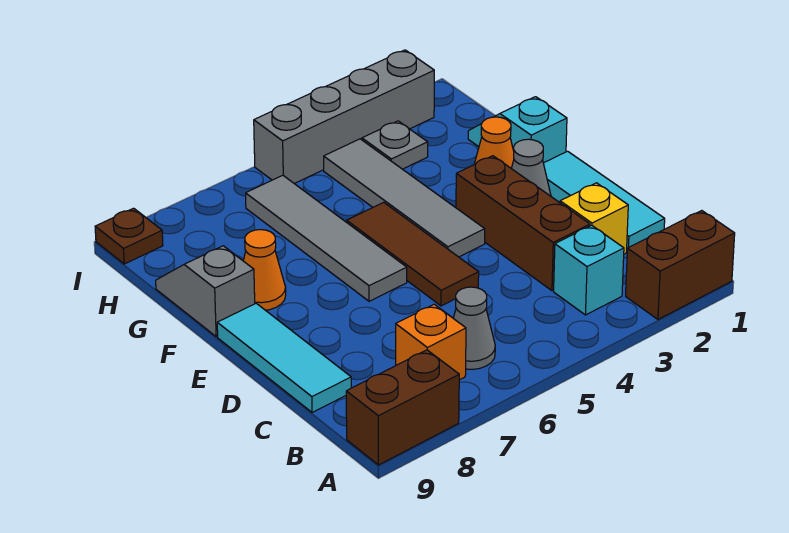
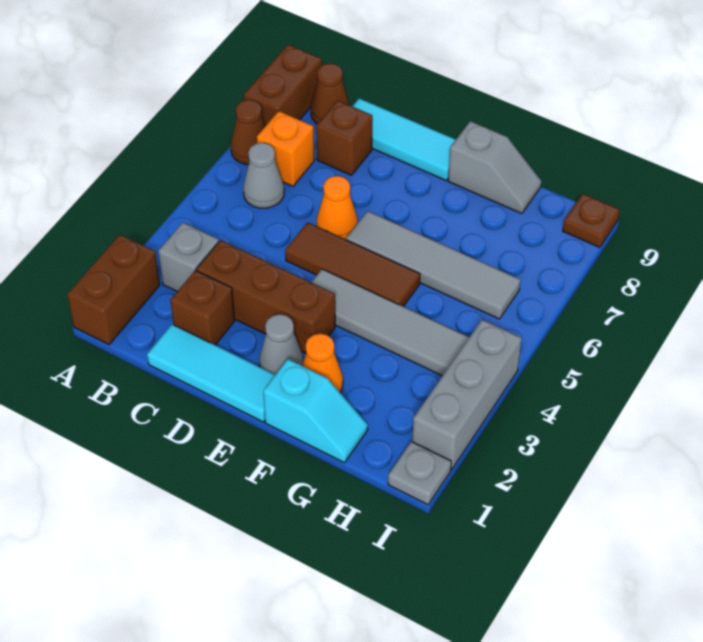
none -> brown 1x1 cone [231,100,265,165]
cyan 1x1 brick [554,225,624,315] -> grey 1x1 brick [158,223,219,291]
none -> brown 1x1 cone [311,63,349,124]
yellow 1x1 brick [560,183,628,254] -> brown 1x1 brick [170,270,235,345]
none -> brown 1x1 brick [316,100,372,175]
orange 1x1 cone [243,230,286,310] -> orange 1x1 cone moved to [316,176,358,240]
grey 1x1 plate [362,121,428,169] -> grey 1x1 plate moved to [388,441,451,505]
grey 1x4 brick [254,50,434,184] -> grey 1x3 brick [412,320,522,469]

